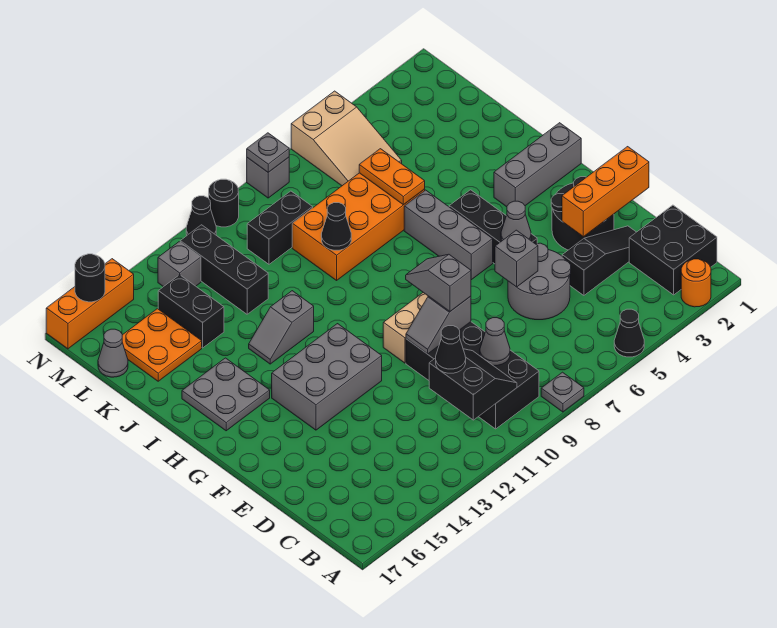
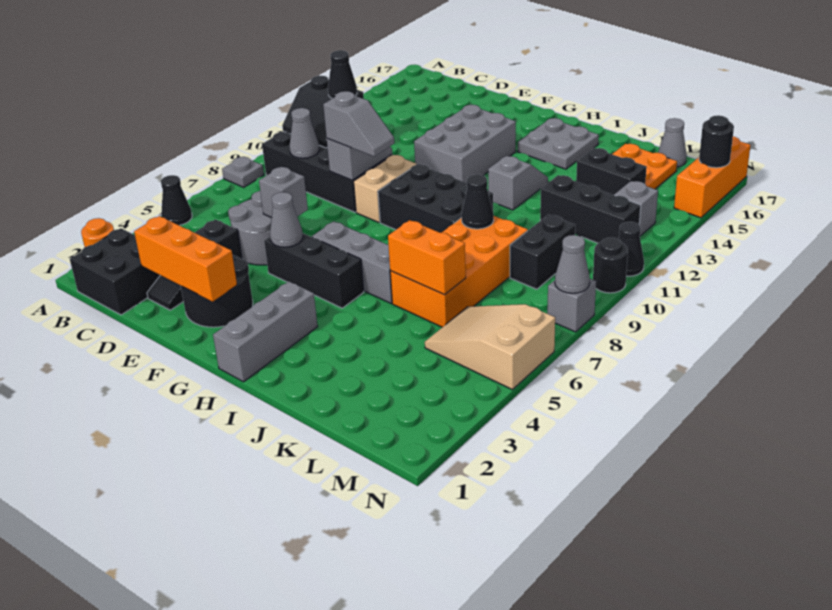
orange 1x3 brick [562,147,649,237] -> orange 1x3 brick turned to [134,216,237,302]
none -> black 2x3 brick [378,164,493,233]
orange 1x2 plate [359,149,425,205] -> orange 1x2 brick [388,220,466,295]
grey 1x1 plate [247,133,289,172] -> grey 1x1 cone [555,235,590,293]

